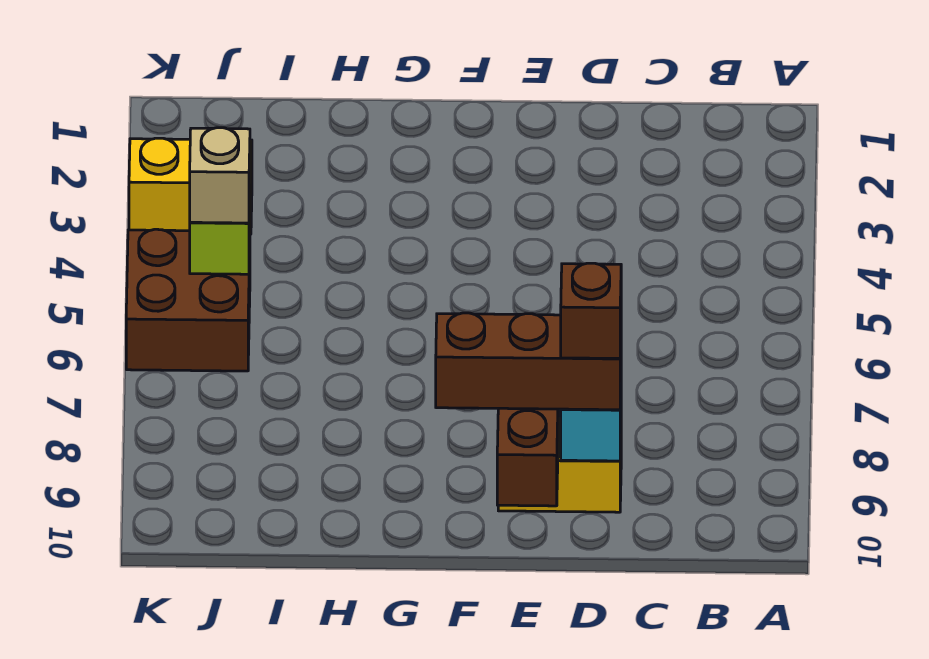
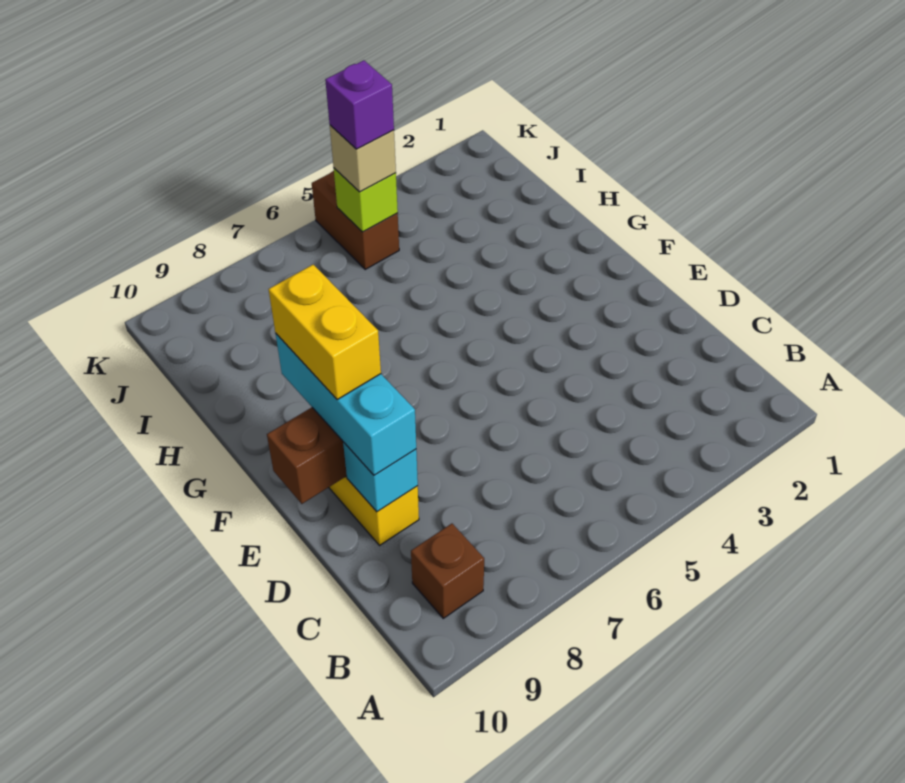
brown 1x3 brick [436,313,621,410] -> cyan 1x3 brick [276,334,416,475]
brown 1x1 brick [561,263,621,359] -> brown 1x1 brick moved to [411,524,484,618]
yellow 1x2 brick [129,138,252,234] -> yellow 1x2 brick moved to [269,265,381,400]
brown 2x2 brick [126,229,250,371] -> brown 1x2 brick [312,171,399,269]
none -> purple 1x1 brick [325,60,394,149]

